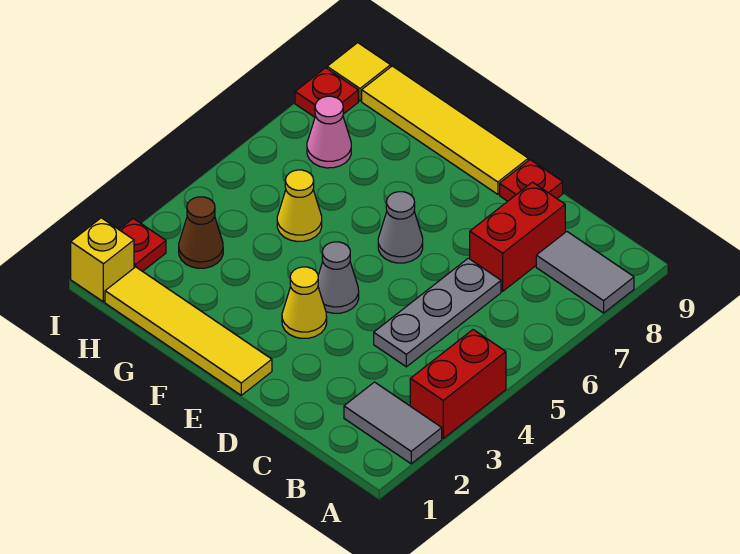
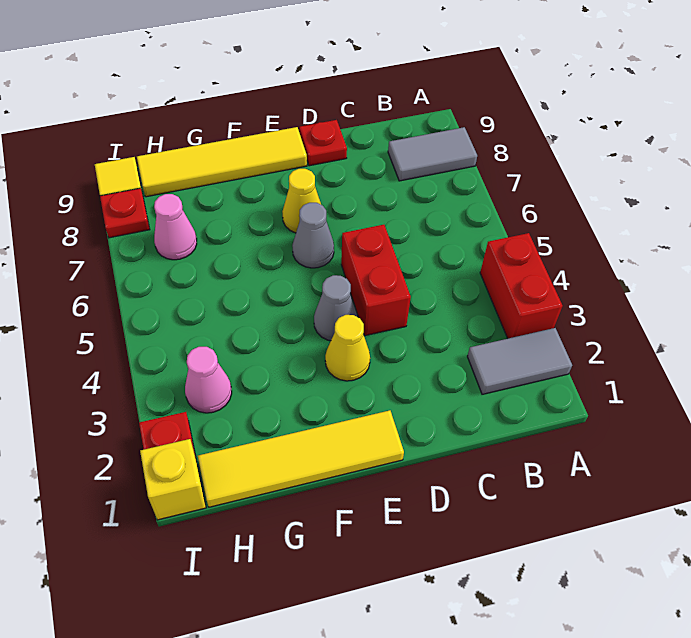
grey 1x3 plate [374,258,501,367] -> none
red 1x2 brick [470,182,565,291] -> red 1x2 brick moved to [341,225,411,336]
yellow 1x1 cone [277,170,322,241] -> yellow 1x1 cone moved to [282,169,321,233]
brown 1x1 cone [179,197,223,268] -> pink 1x1 cone [185,347,232,413]

